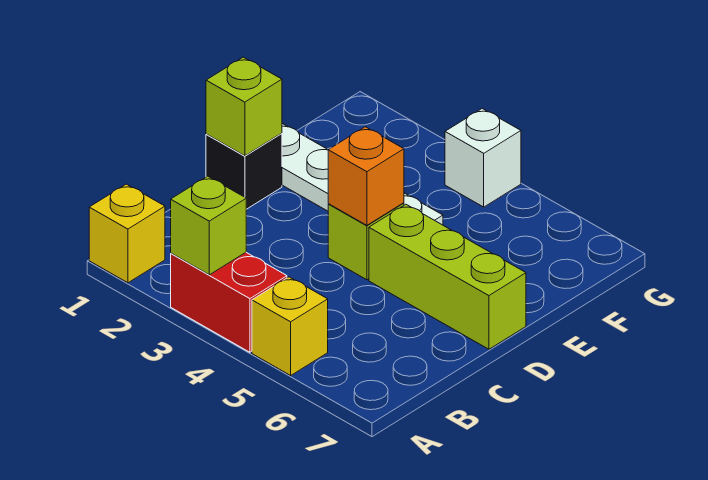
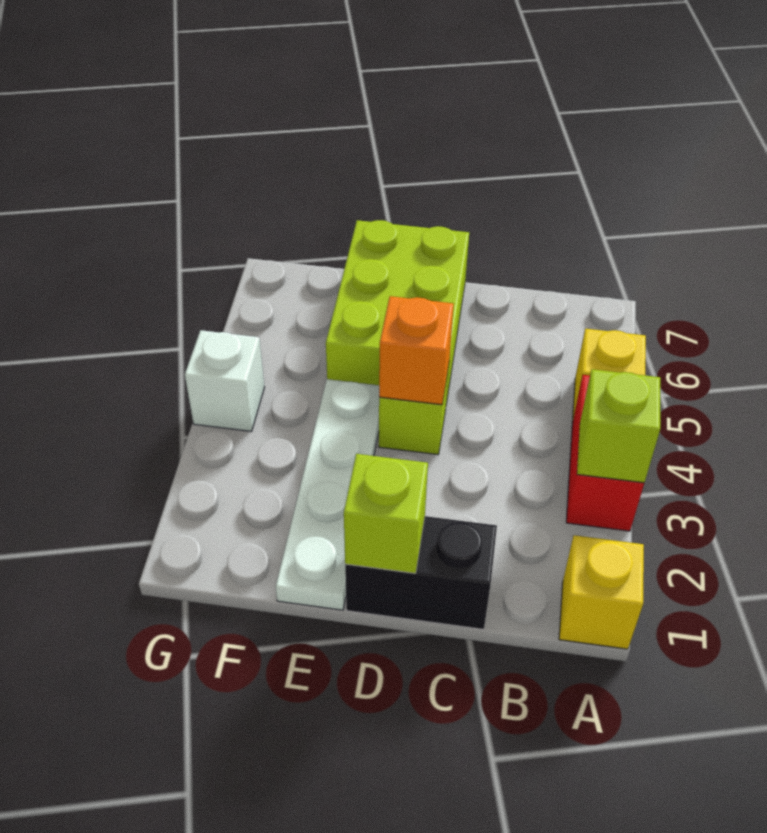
black 1x1 brick [206,133,282,209] -> black 1x2 brick [345,516,497,629]
lime 1x3 brick [369,204,526,349] -> lime 2x3 brick [326,220,469,403]

